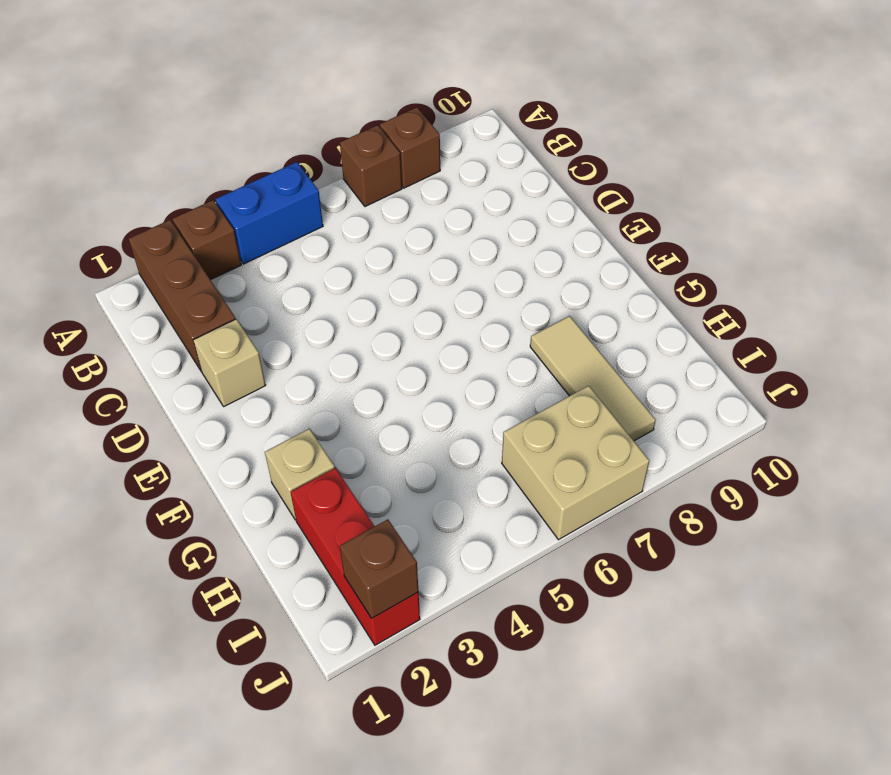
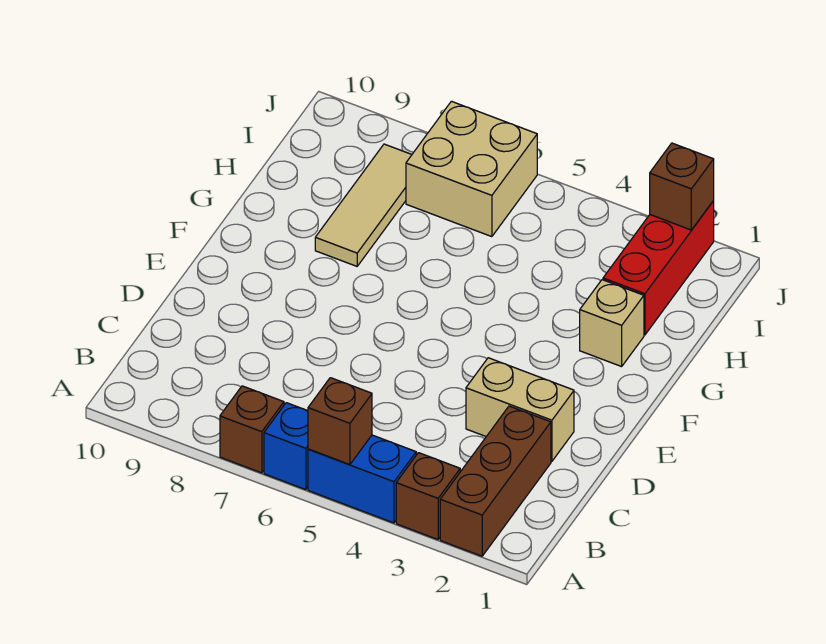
none -> blue 1x1 brick [264,403,308,490]
brown 1x1 brick [380,107,440,188] -> brown 1x1 brick moved to [308,378,372,465]
tan 1x1 brick [193,319,266,407] -> tan 1x2 brick [466,358,574,461]

